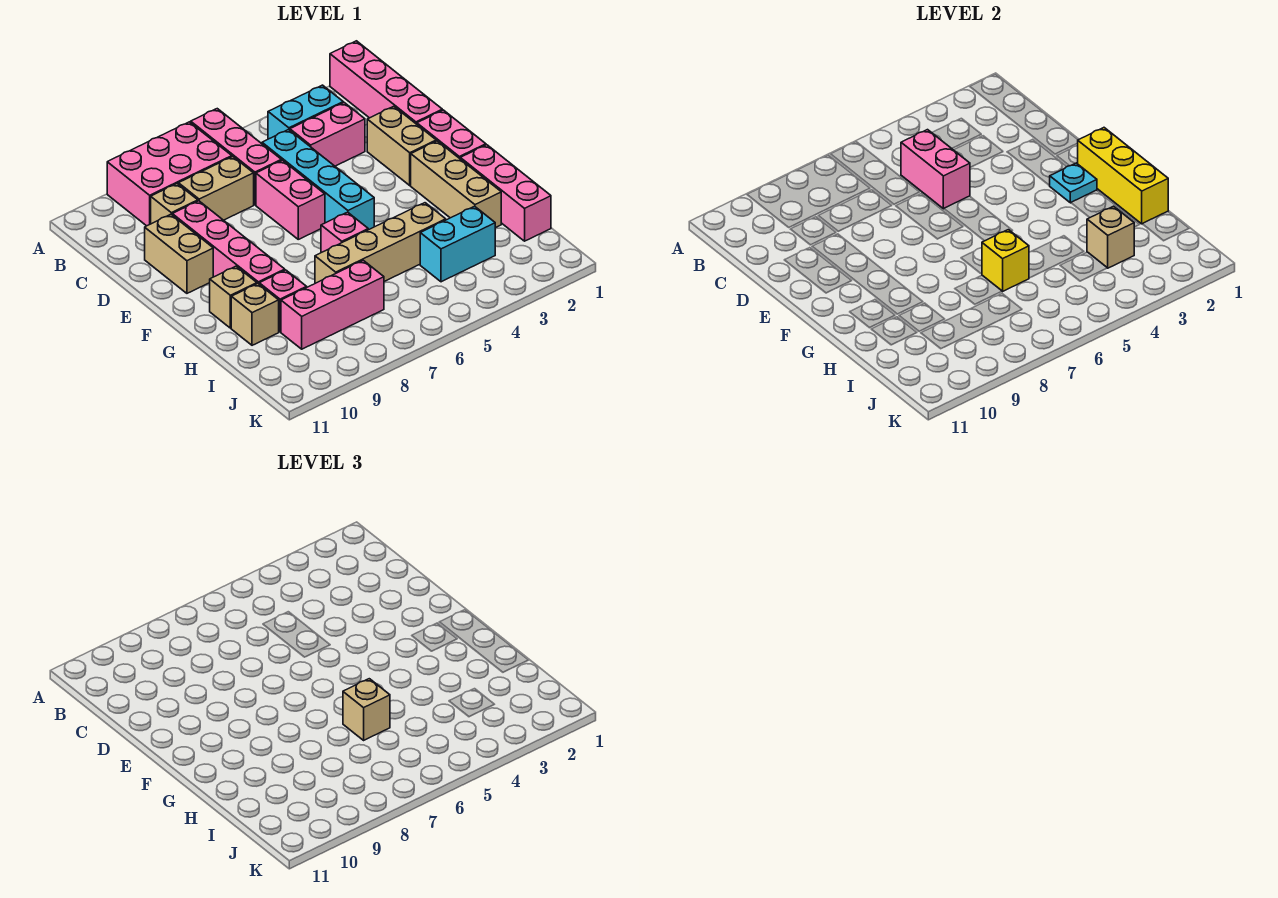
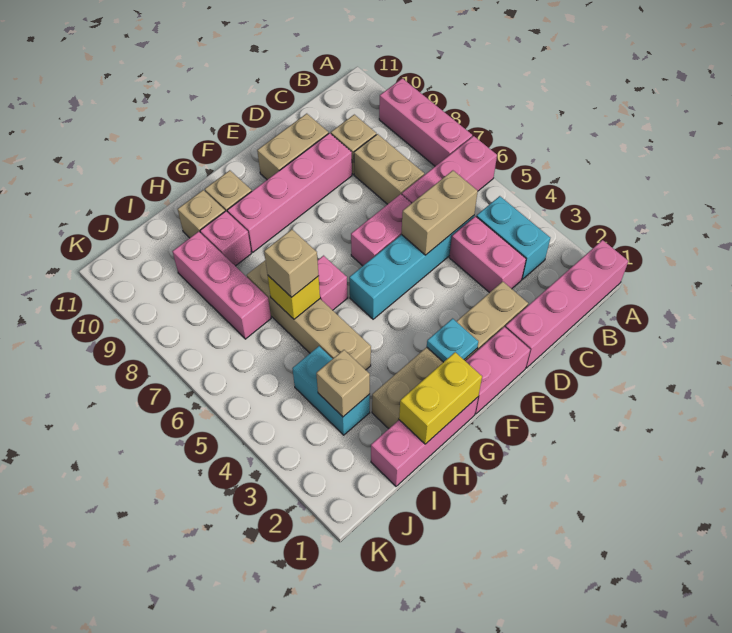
pink 2x3 brick [107,122,232,226] -> pink 1x3 brick [379,78,472,166]
pink 1x2 brick [901,130,970,209] -> tan 1x2 brick [401,171,478,255]
yellow 1x3 brick [1077,128,1168,224] -> yellow 1x2 brick [399,352,482,444]

